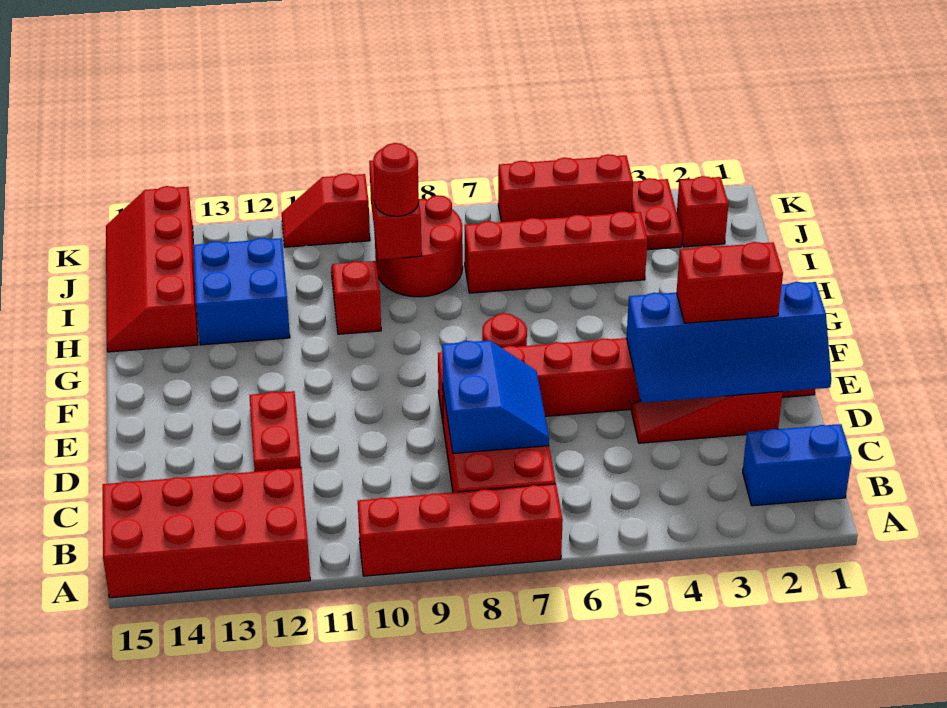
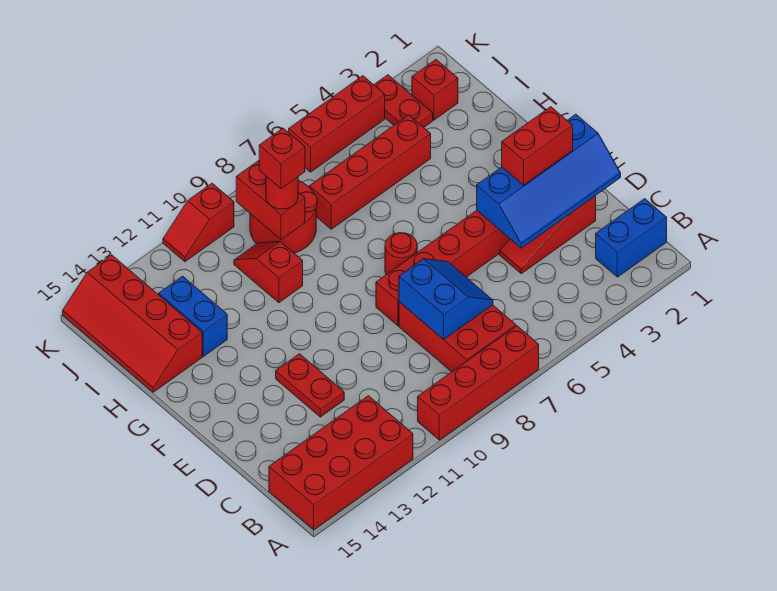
blue 2x2 brick [193,238,290,345] -> blue 1x2 brick [159,276,227,356]
none -> red 1x1 brick [259,128,305,189]

